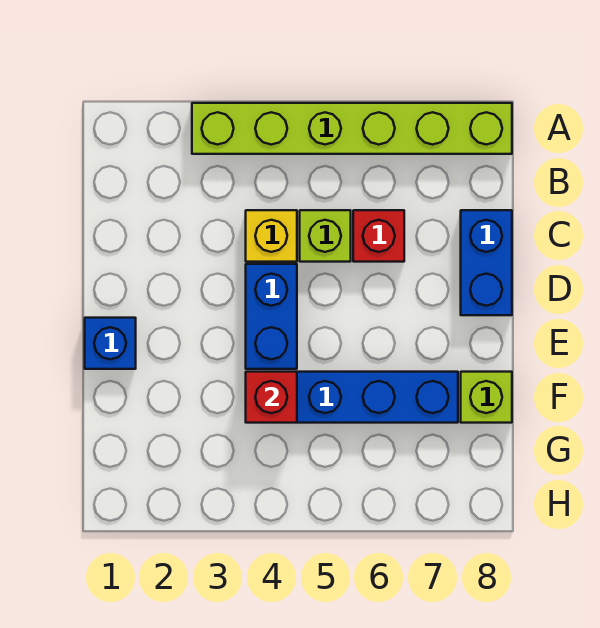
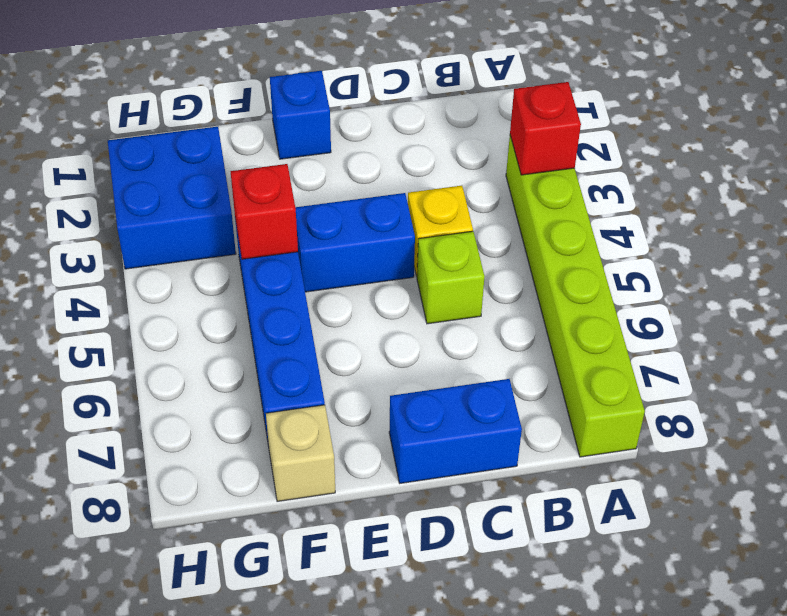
red 1x1 brick [353,210,404,262] -> red 1x1 brick moved to [510,82,581,175]
lime 1x1 brick [461,372,512,423] -> tan 1x1 brick [266,405,335,501]
none -> blue 2x2 brick [108,127,236,269]

